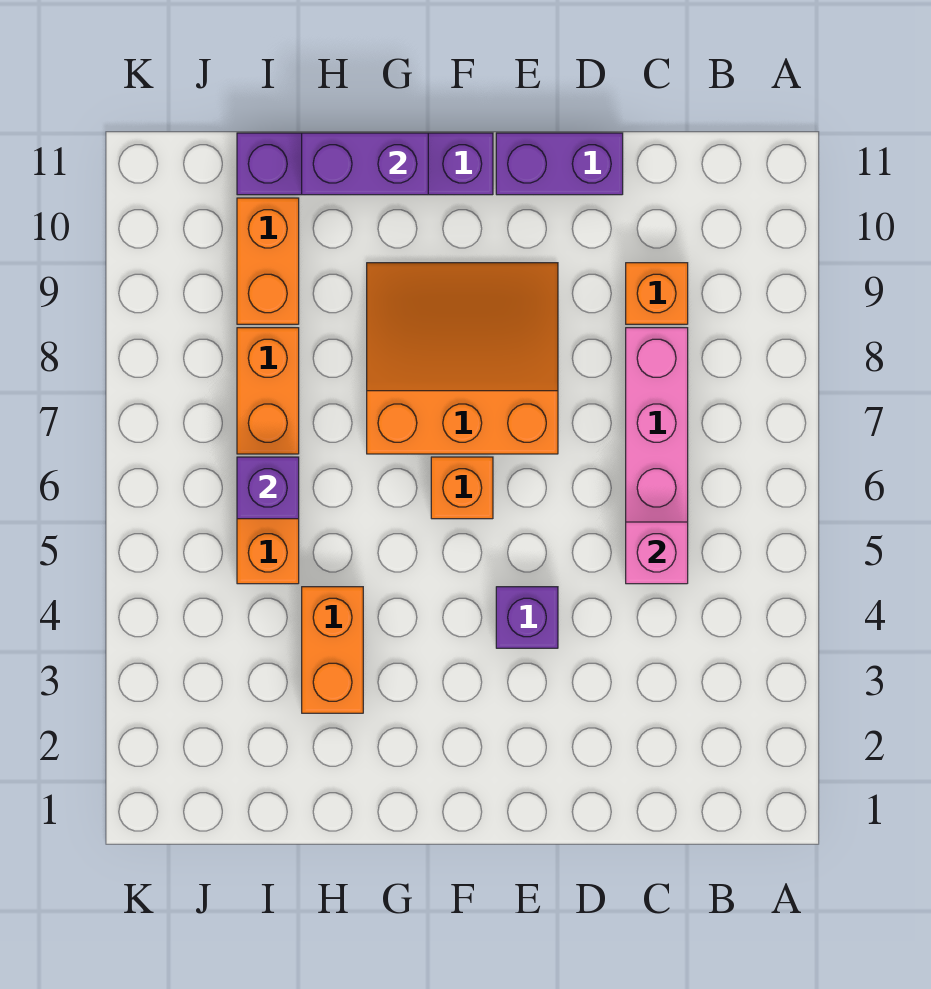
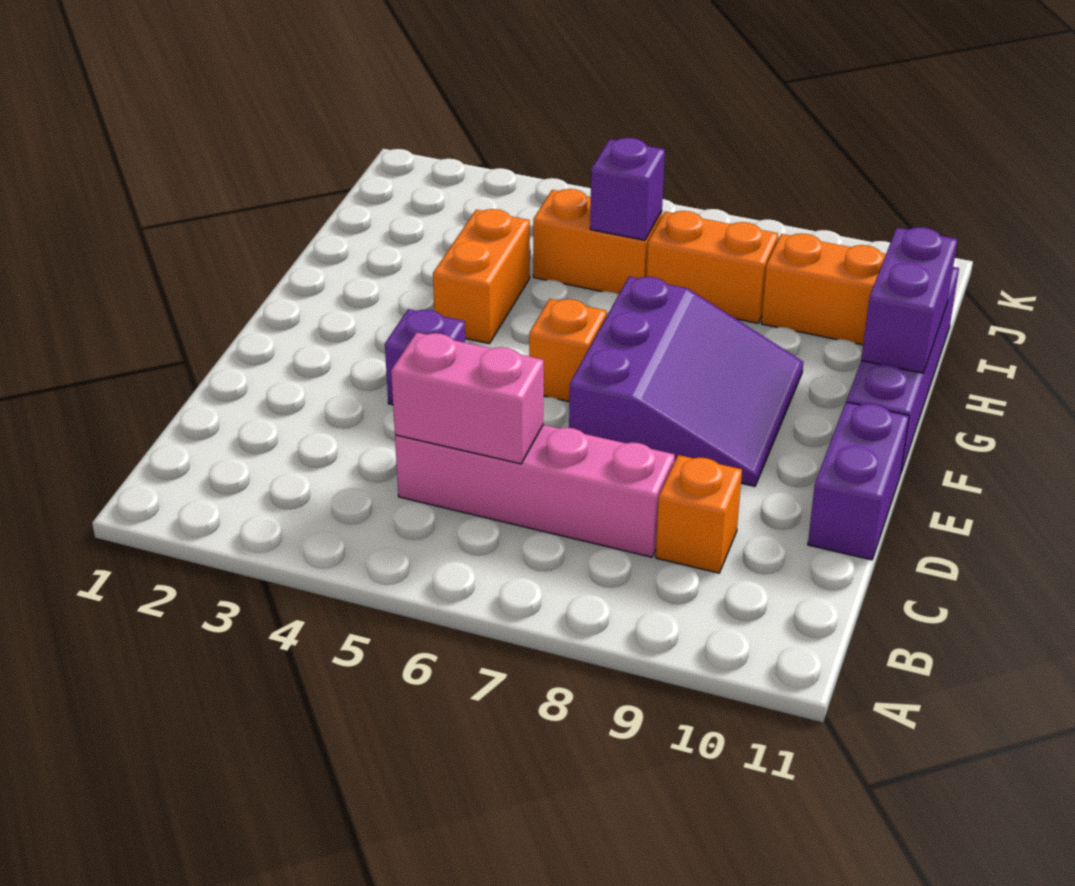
pink 1x1 brick [626,522,688,584] -> pink 1x2 brick [391,332,544,464]
orange 3x3 slope [367,263,558,454] -> purple 3x3 slope [569,277,803,486]
orange 1x2 brick [302,587,363,713] -> orange 1x2 brick turned to [433,209,530,344]

